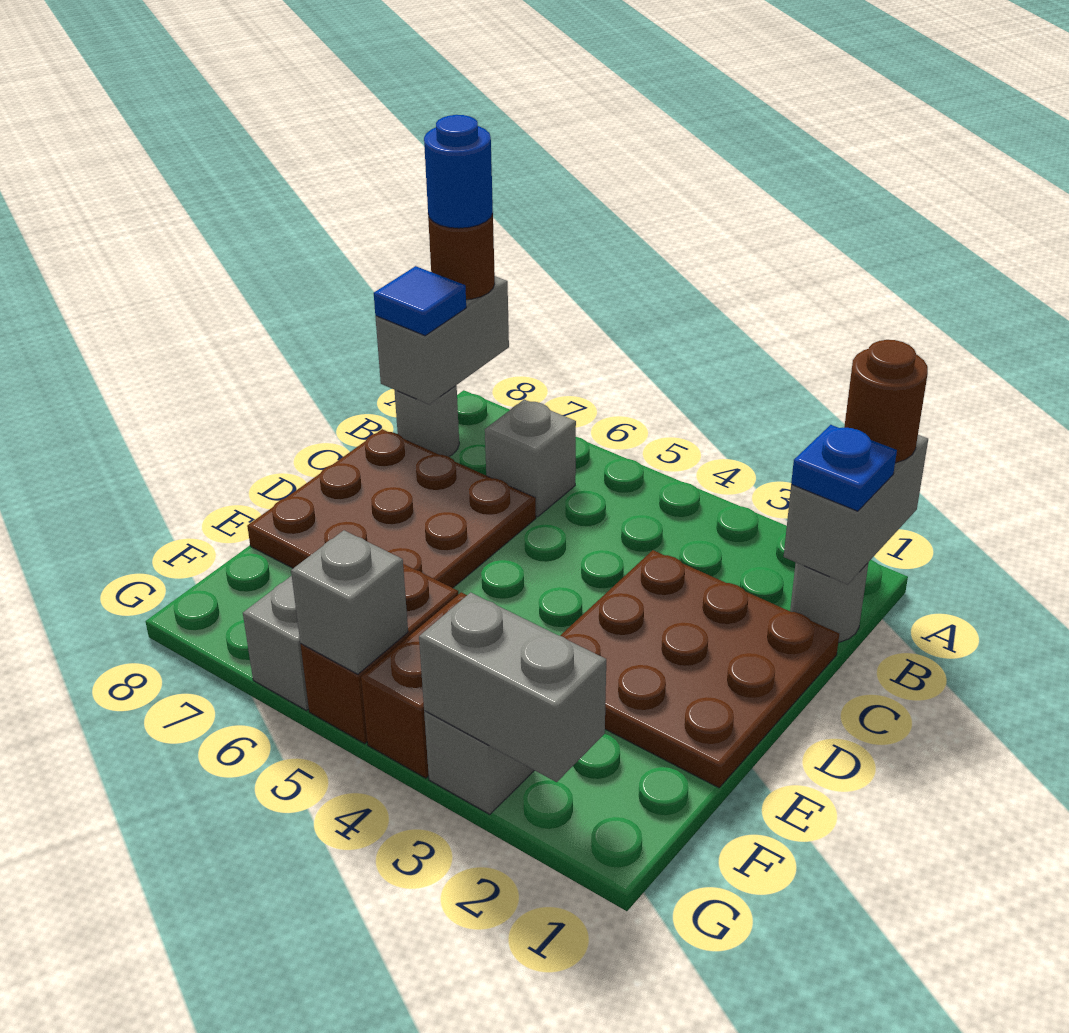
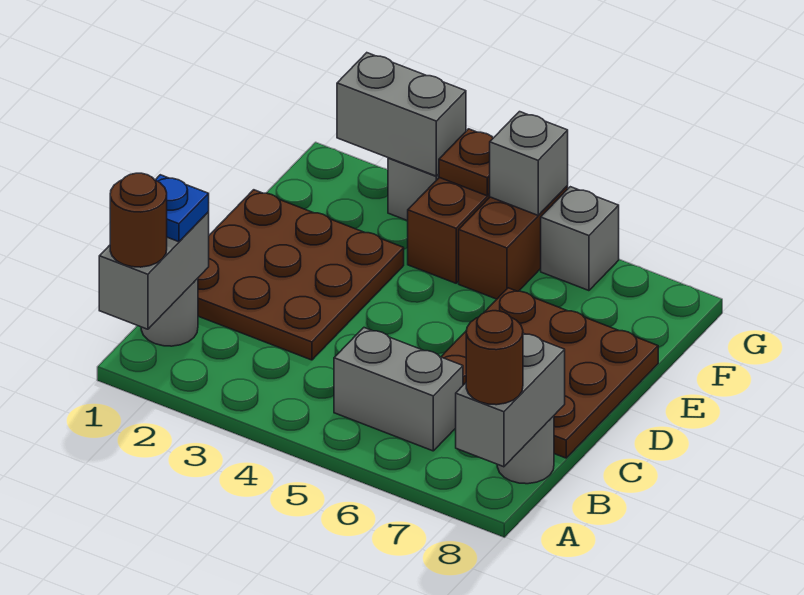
blue 1x1 round brick [424,115,493,228] -> none
grey 1x1 brick [485,400,576,517] -> grey 1x2 brick [334,328,463,451]
blue 1x1 tile [374,266,466,336] -> none
none -> brown 1x1 plate [439,129,493,196]

